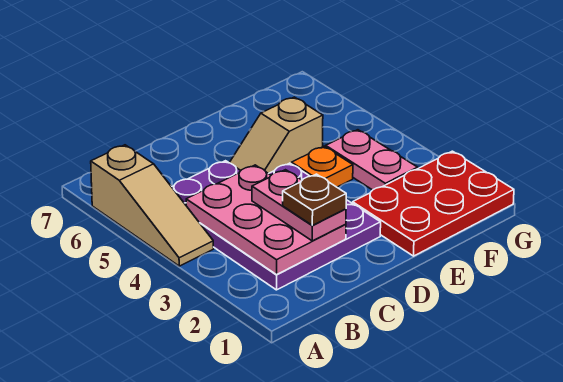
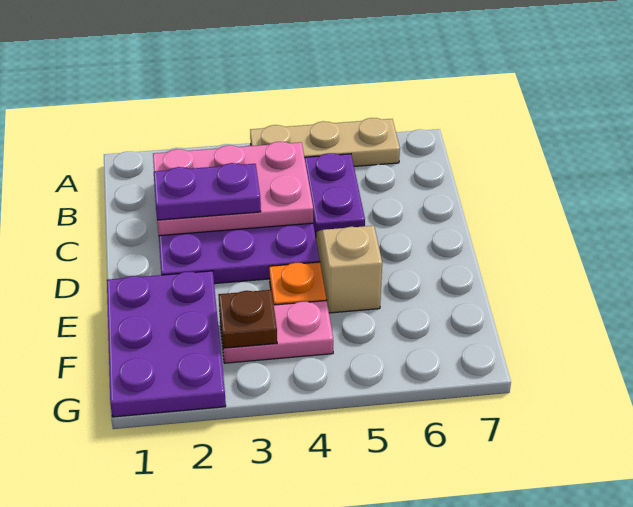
tan 1x3 slope [91,145,214,266] -> tan 1x3 plate [250,118,400,166]
pink 1x2 plate [252,170,346,241] -> purple 1x2 plate [154,163,261,220]
brown 1x1 plate [283,174,346,225] -> brown 1x1 plate moved to [218,290,277,348]
red 2x3 plate [353,151,514,256] -> purple 2x3 plate [107,271,226,417]

